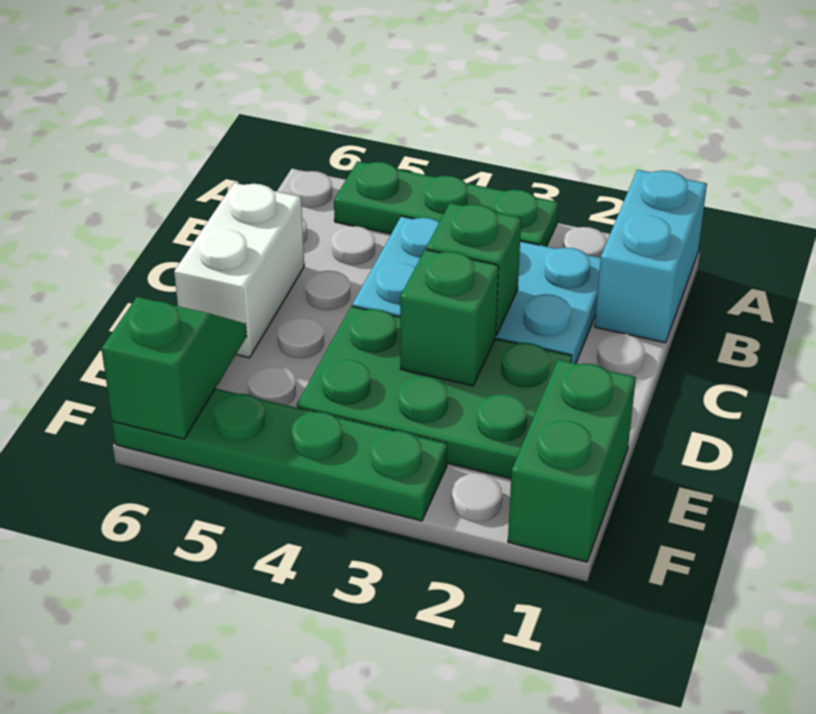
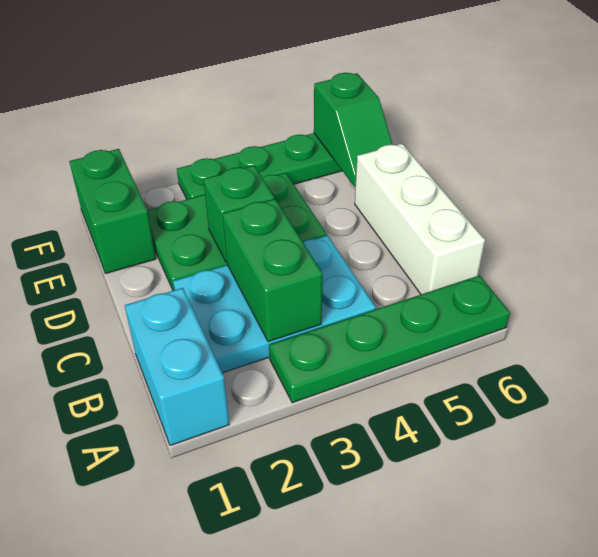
green 1x3 plate [334,161,558,246] -> green 1x4 plate [269,275,510,403]
green 1x1 brick [426,203,521,335] -> green 1x2 brick [223,199,323,342]
white 1x2 brick [174,183,304,358] -> white 1x3 brick [355,144,485,294]

